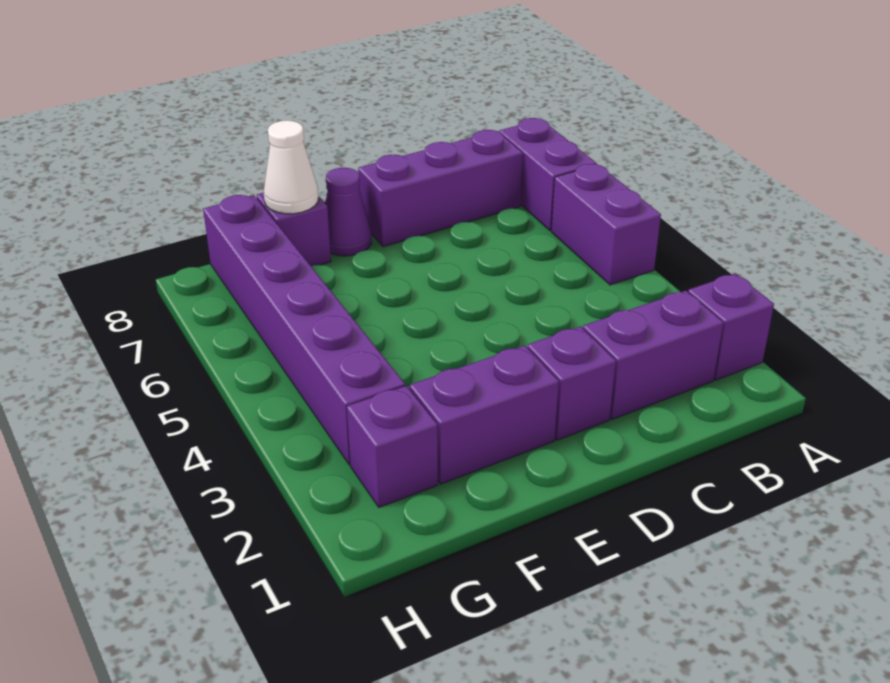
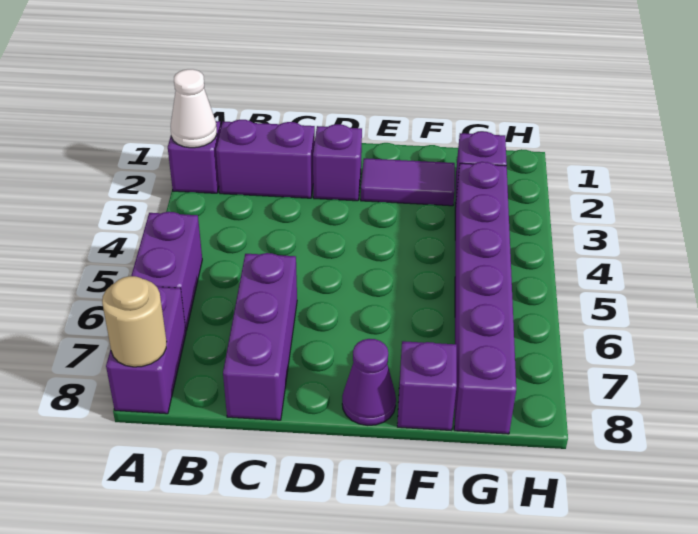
none -> tan 1x1 round brick [102,276,167,367]
purple 1x3 brick [358,130,523,247] -> purple 1x3 brick turned to [223,253,297,420]
purple 1x2 brick [410,345,559,484] -> purple 1x2 tile [361,158,455,206]
white 1x1 cone [264,120,318,214] -> white 1x1 cone moved to [171,69,217,148]

